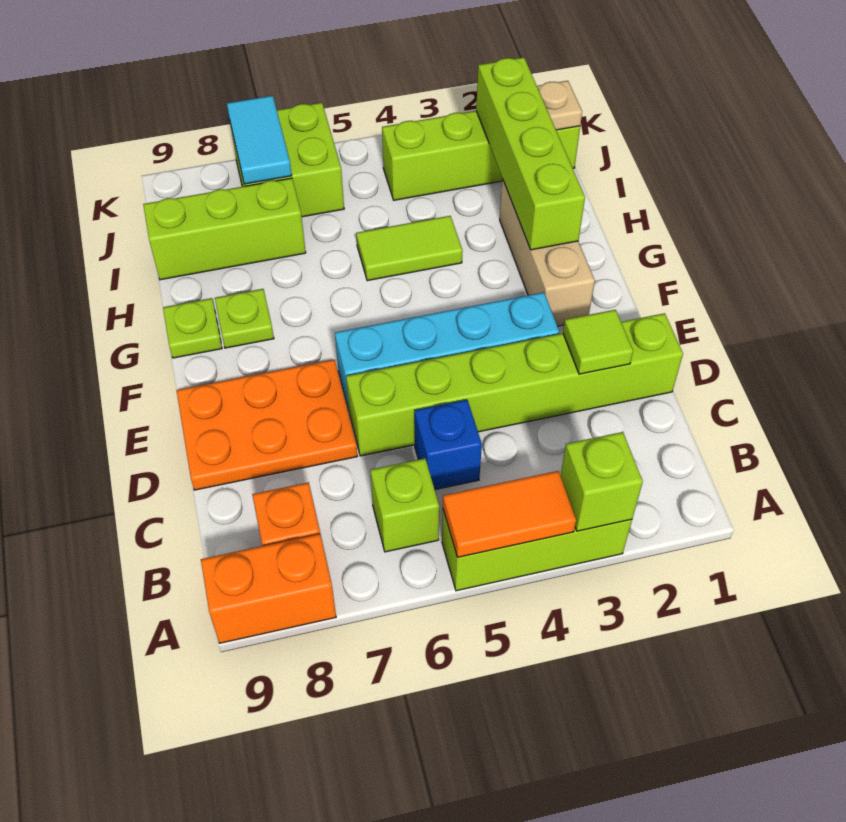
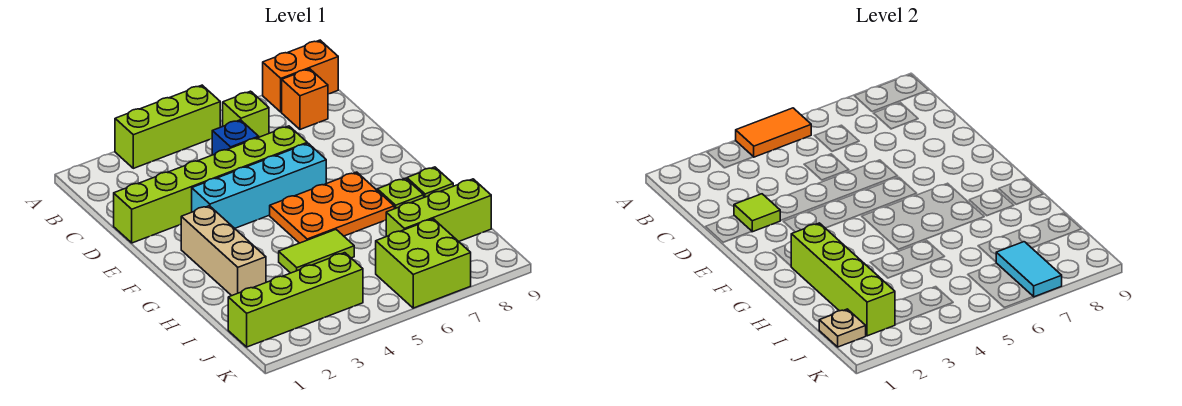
lime 1x1 brick [560,432,643,531] -> none
orange 2x3 plate [176,359,357,490] -> orange 2x3 plate moved to [270,172,394,243]

